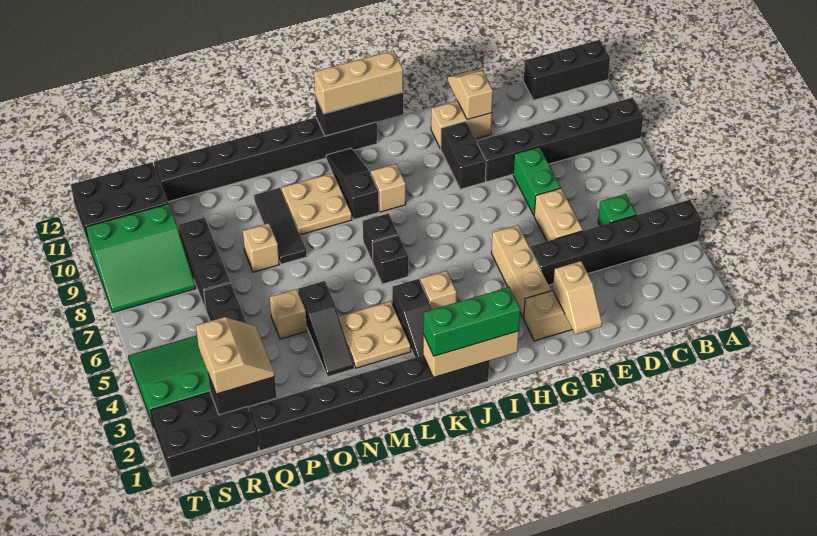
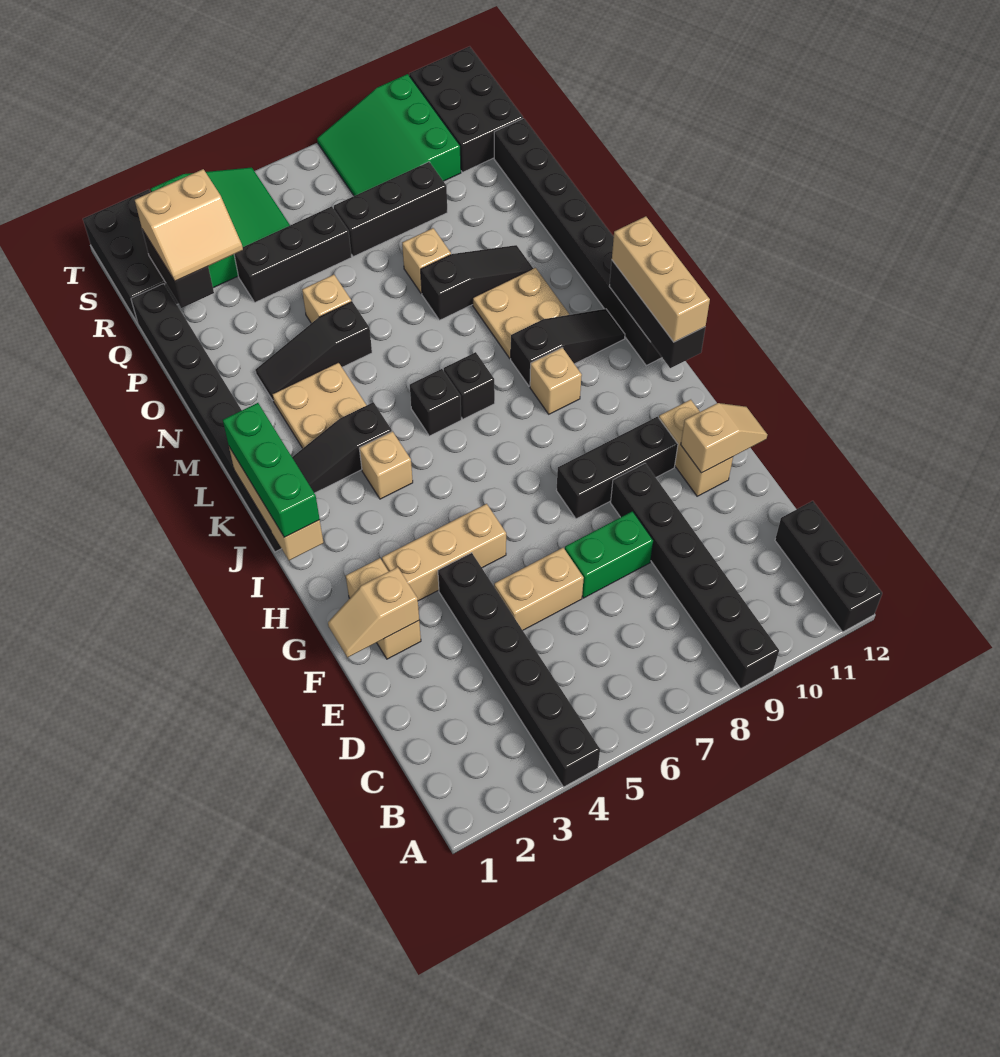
green 1x1 brick [598,194,637,226] -> none
black 1x2 brick [440,121,486,189] -> black 1x3 brick [557,417,678,519]
black 1x3 tile [254,188,307,264] -> black 1x3 slope [421,245,533,320]

